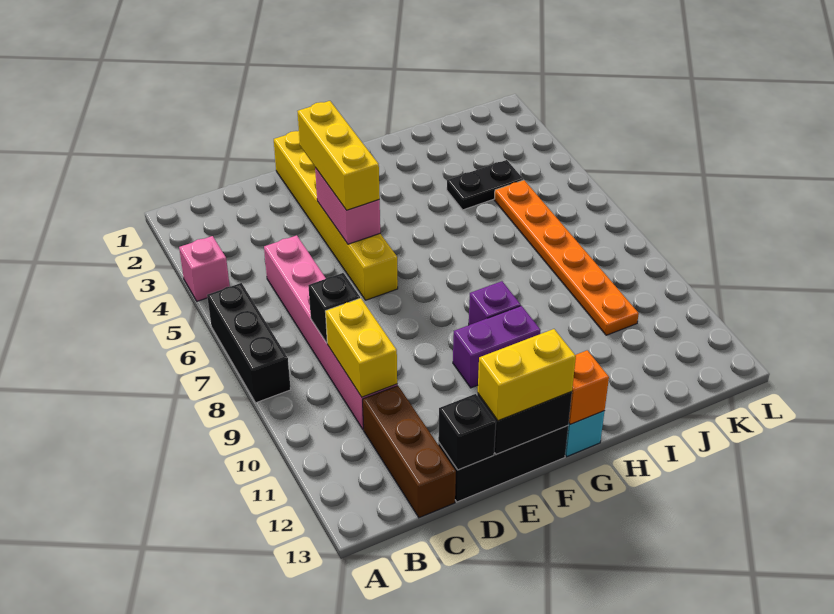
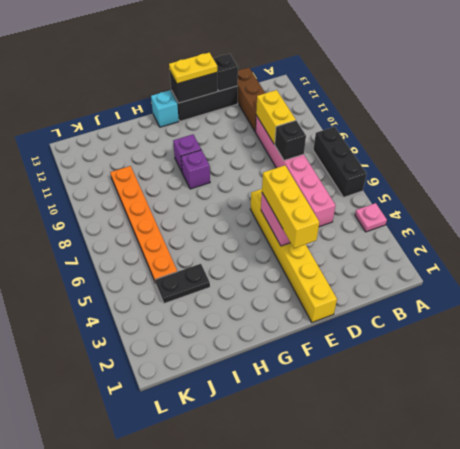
pink 1x1 brick [179,236,230,301] -> pink 1x1 plate [355,203,387,232]
yellow 1x2 brick [478,329,576,421] -> yellow 1x2 plate [169,53,217,84]
purple 1x2 brick [453,306,541,388] -> purple 1x1 brick [173,134,201,172]
orange 1x1 brick [569,350,609,424] -> none

